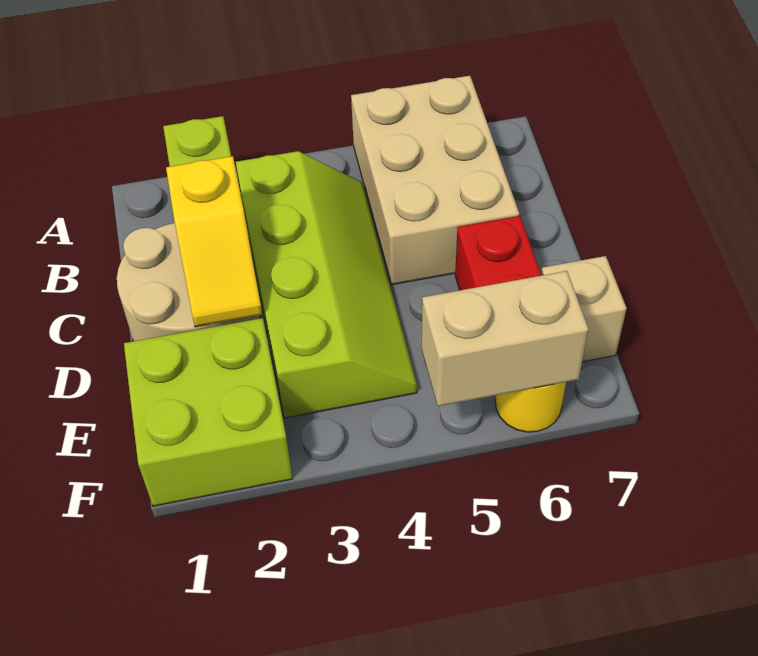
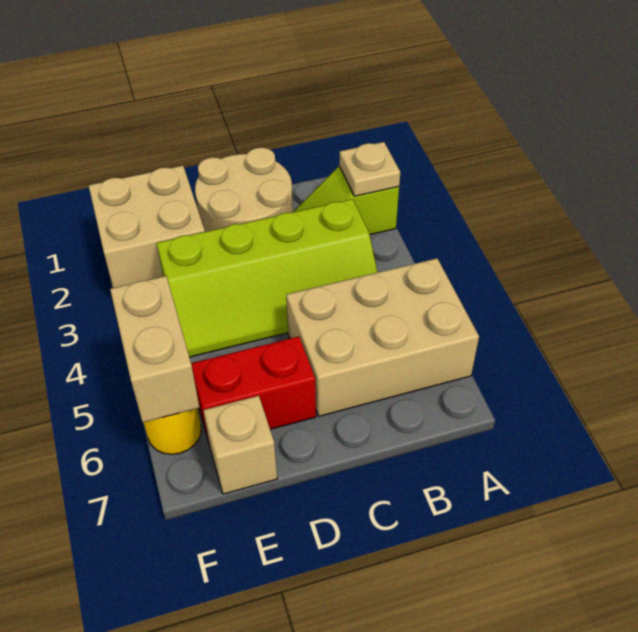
none -> tan 1x1 plate [339,142,400,196]
yellow 1x2 slope [166,156,262,327] -> none
lime 2x2 brick [124,318,293,506] -> tan 2x2 brick [89,166,205,288]

